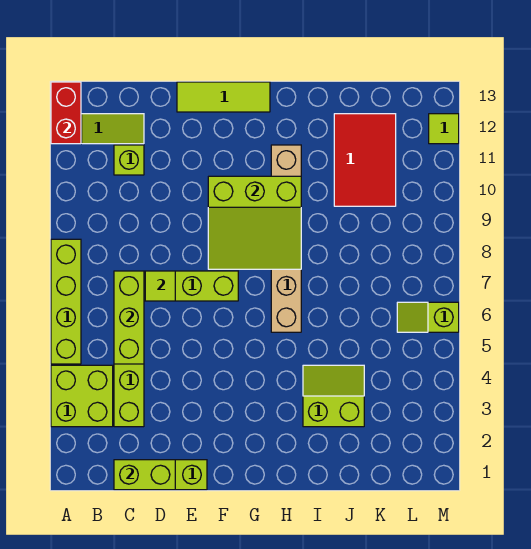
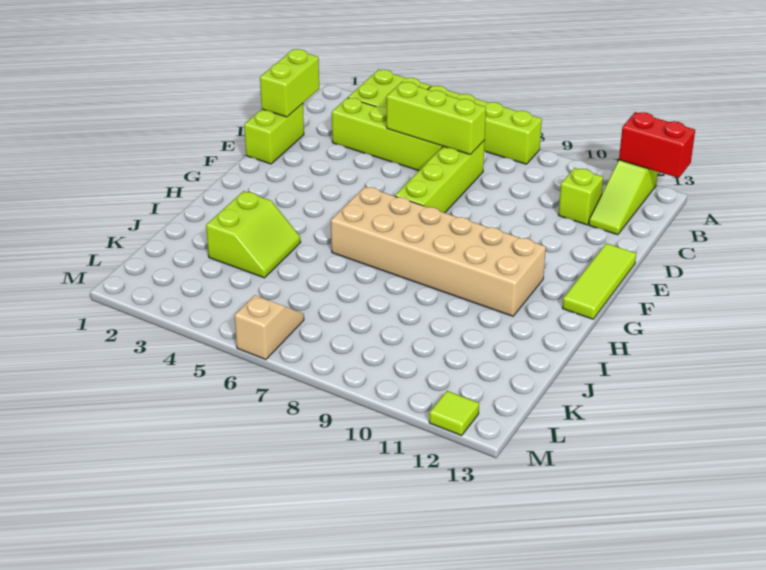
lime 1x1 tile [145,271,175,301] -> none
lime 3x3 slope [208,176,301,269] -> none
tan 1x6 brick [271,145,301,332] -> tan 2x6 brick [331,186,546,316]
red 2x3 tile [334,114,396,206] -> none
lime 1x2 slope [397,302,459,332] -> tan 1x2 slope [235,295,304,359]

